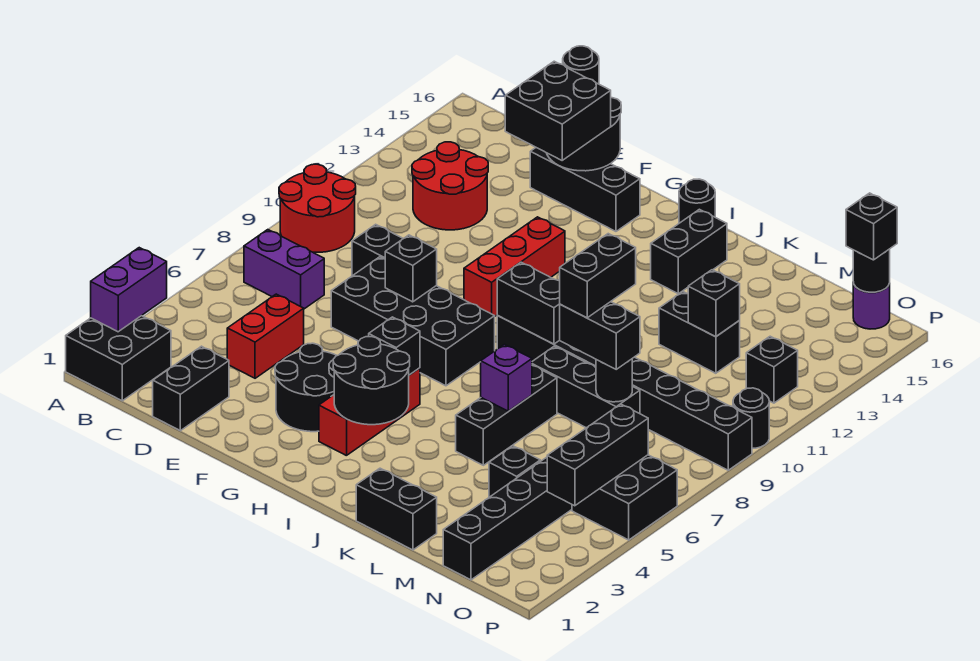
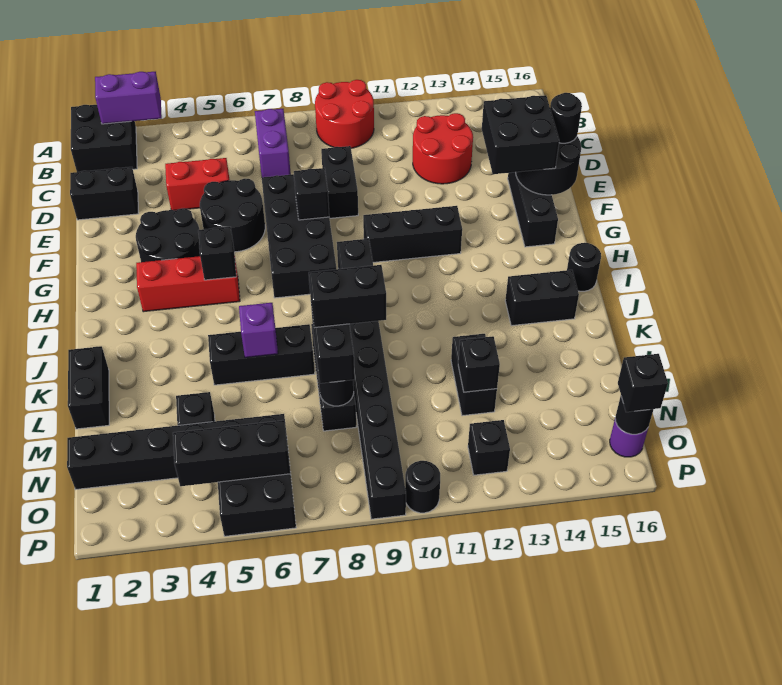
red 1x3 brick [464,217,565,316] -> black 1x3 brick [363,206,462,262]
black 2x2 round brick [333,337,410,425] -> black 2x2 round brick moved to [200,179,265,252]

